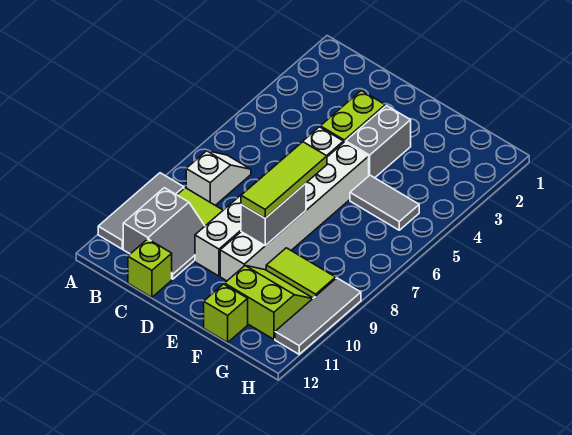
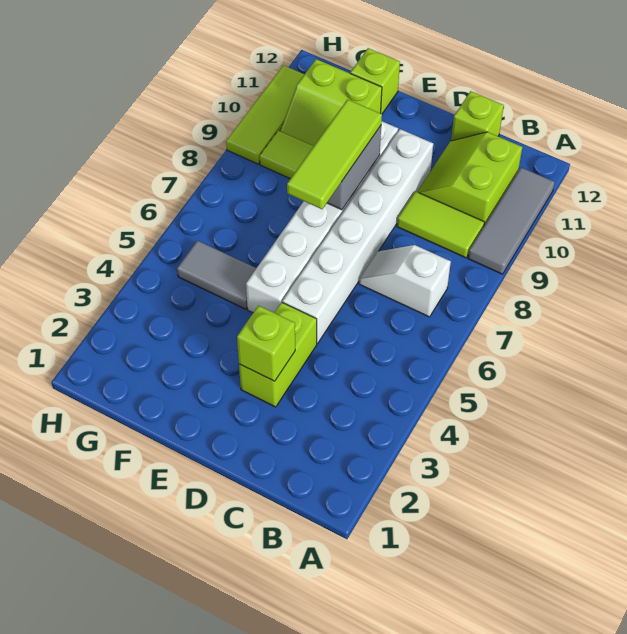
white 1x2 slope [186,151,251,205] -> white 1x2 slope turned to [359,245,451,317]
grey 2x2 slope [123,188,205,279] -> lime 2x2 slope [417,132,522,226]
none -> lime 1x1 brick [237,306,295,381]
grey 1x2 brick [346,106,411,178] -> none
grey 1x3 tile [275,278,361,354] -> lime 1x3 tile [226,65,304,164]

